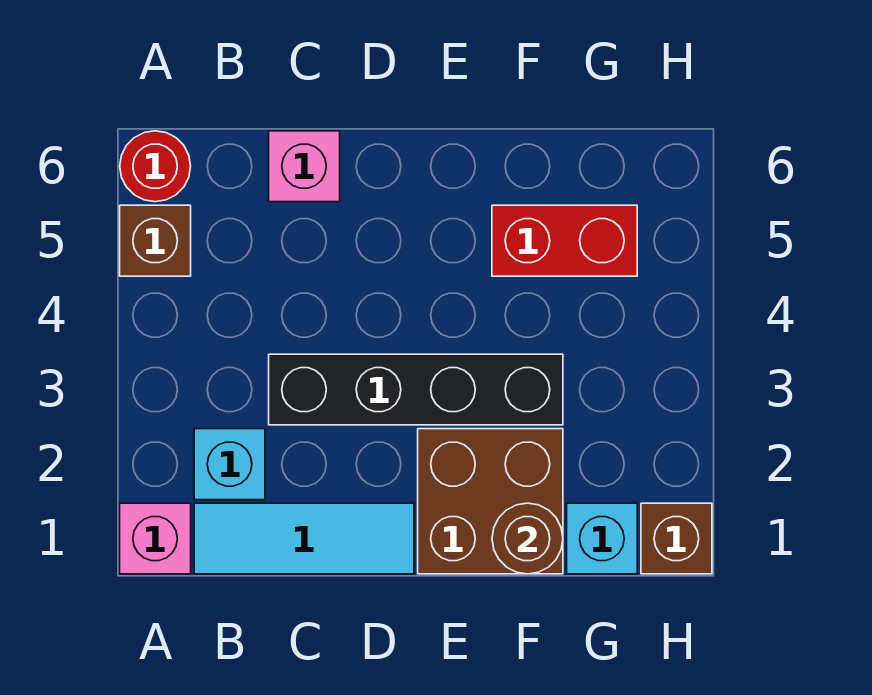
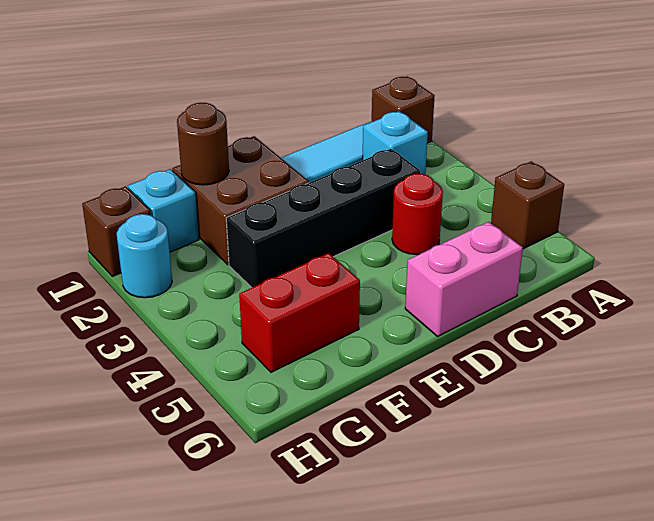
pink 1x1 brick [120,503,191,574] -> brown 1x1 brick [372,77,435,143]
red 1x1 round brick [120,131,191,202] -> red 1x1 round brick moved to [392,174,443,255]
pink 1x1 brick [269,131,340,202] -> pink 1x2 brick [405,222,523,336]
none -> cyan 1x1 round brick [117,214,172,298]

